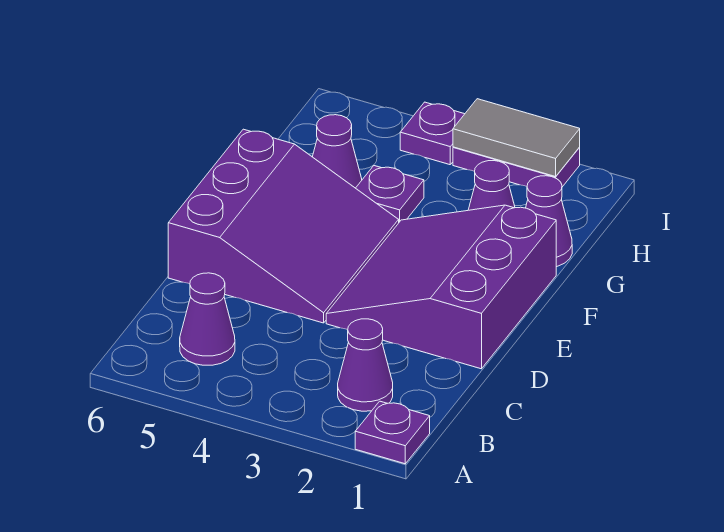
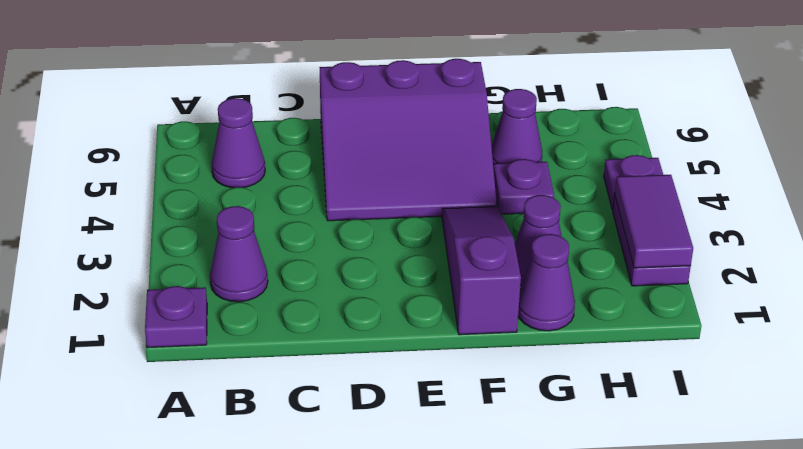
purple 3x3 slope [326,205,556,369] -> purple 1x3 slope [442,206,521,335]
grey 1x2 tile [453,99,580,177] -> purple 1x2 tile [615,175,693,268]

